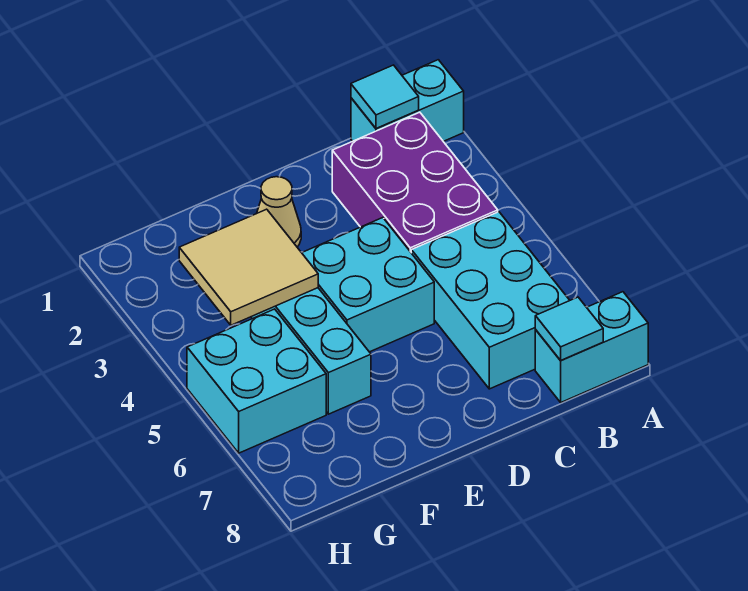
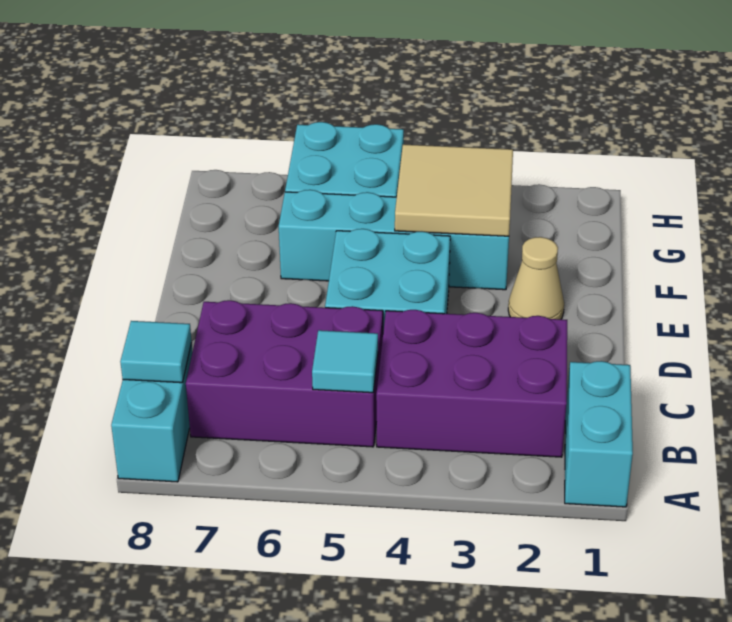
cyan 1x1 tile [351,65,419,128] -> cyan 1x1 tile moved to [312,330,378,393]
cyan 2x3 brick [411,212,570,389] -> purple 2x3 brick [186,300,383,447]

